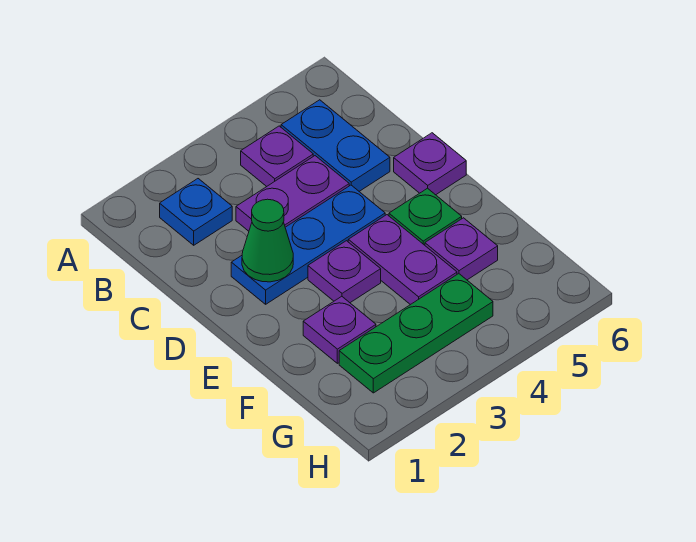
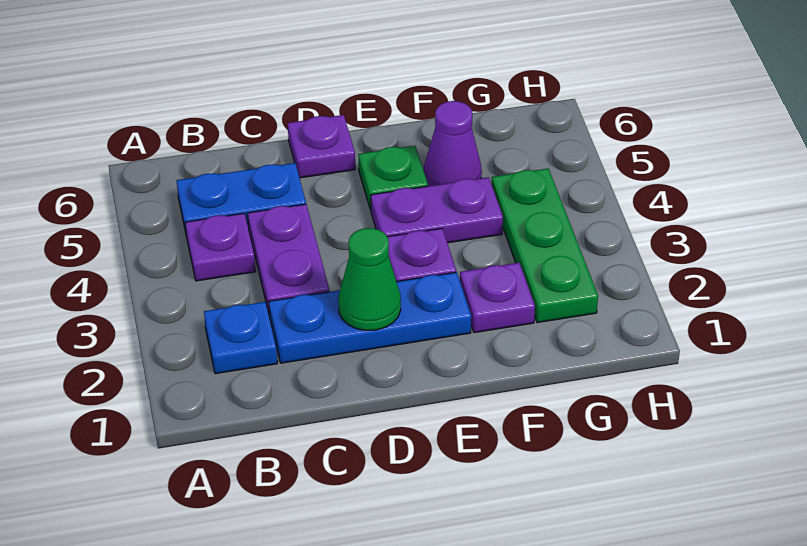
blue 1x3 plate [231,185,385,304] -> blue 1x3 plate turned to [269,272,471,363]
purple 1x1 plate [425,218,498,280] -> purple 1x1 cone [424,101,482,186]

